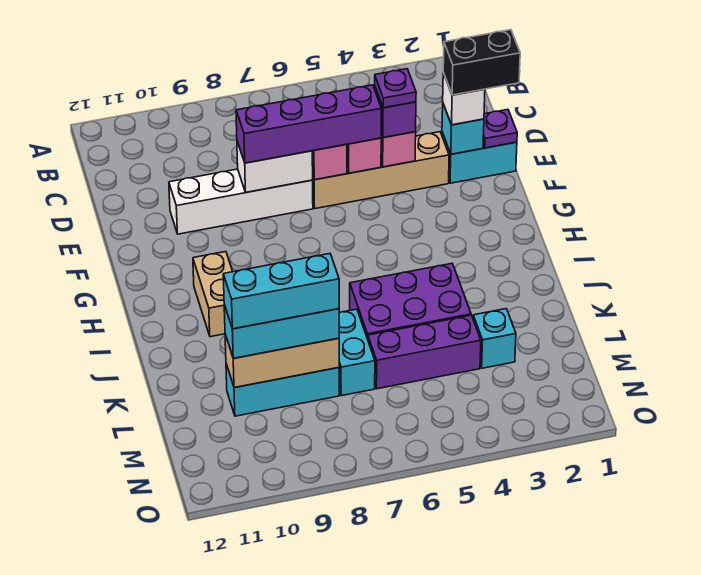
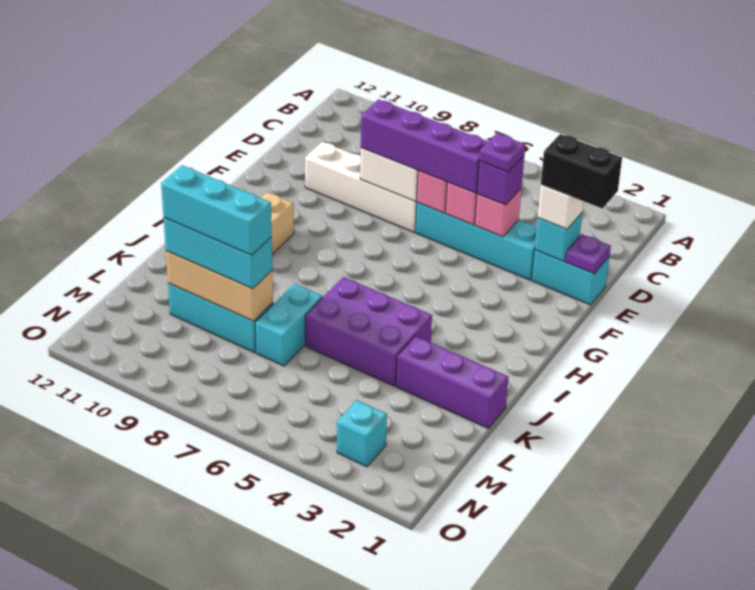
tan 1x4 brick [313,132,449,209] -> cyan 1x4 brick [416,202,537,280]
cyan 1x1 brick [473,309,516,368] -> cyan 1x1 brick moved to [337,400,387,467]
purple 1x3 brick [368,315,481,389] -> purple 1x3 brick moved to [396,336,508,428]

